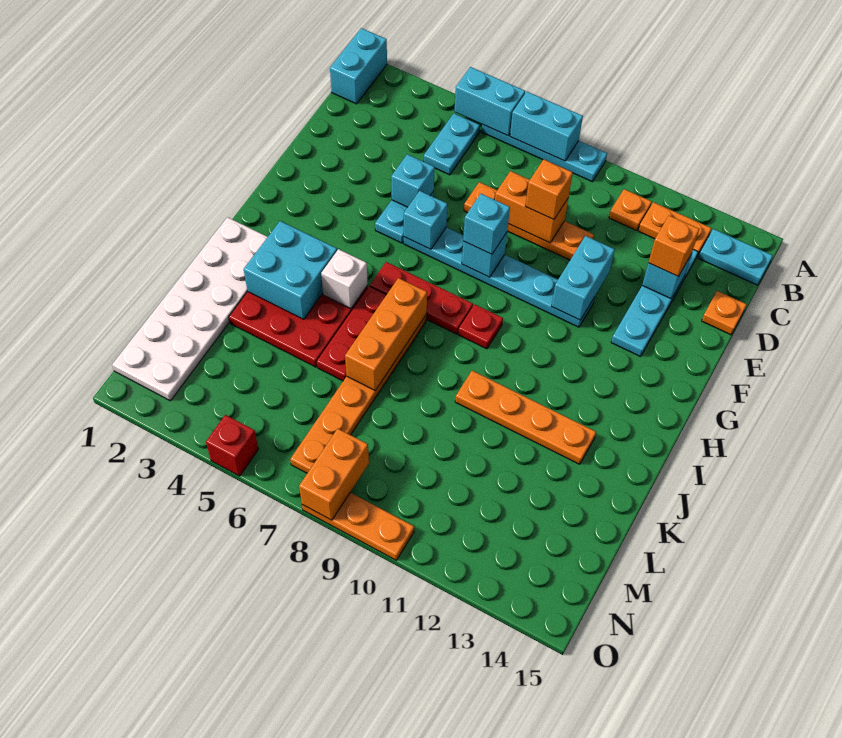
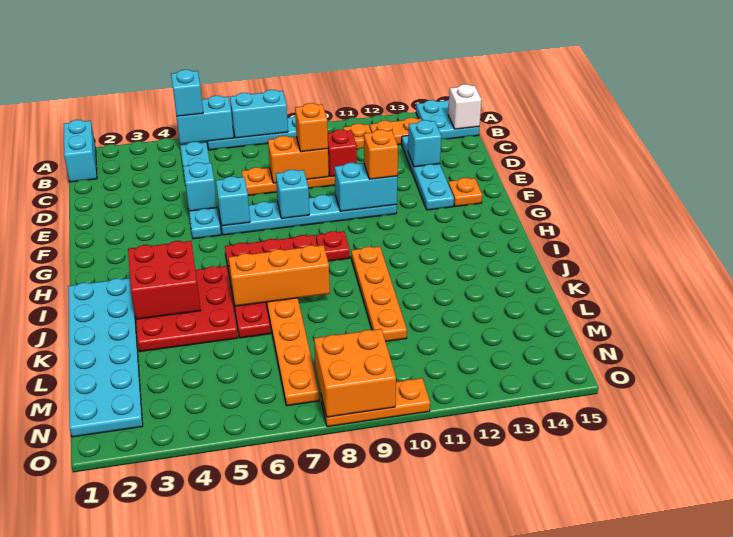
cyan 1x2 plate [698,229,773,285] -> cyan 2x2 plate [416,100,479,139]
orange 1x1 brick [648,216,699,276] -> orange 1x1 brick moved to [364,130,398,179]
orange 1x1 plate [702,291,747,335] -> orange 1x1 plate moved to [448,178,482,207]
cyan 1x2 brick [551,236,615,320] -> cyan 1x2 brick turned to [335,163,397,211]
cyan 1x1 brick [463,194,510,254] -> cyan 1x1 brick moved to [171,70,203,116]
white 2x6 plate [112,217,267,401] -> cyan 2x6 plate [68,278,143,437]
cyan 2x2 brick [244,221,337,319] -> red 2x2 brick [128,241,200,319]
white 1x1 brick [321,249,368,309] -> white 1x1 brick moved to [448,84,482,129]
orange 1x3 brick [345,278,427,390] -> orange 1x3 brick turned to [229,245,330,306]
orange 1x4 plate [455,371,596,464] -> orange 1x4 plate turned to [351,247,407,341]
orange 1x2 brick [299,429,369,520] -> orange 2x2 brick [314,329,396,417]
red 1x1 brick [206,415,258,476] -> red 1x1 brick moved to [328,129,357,177]

